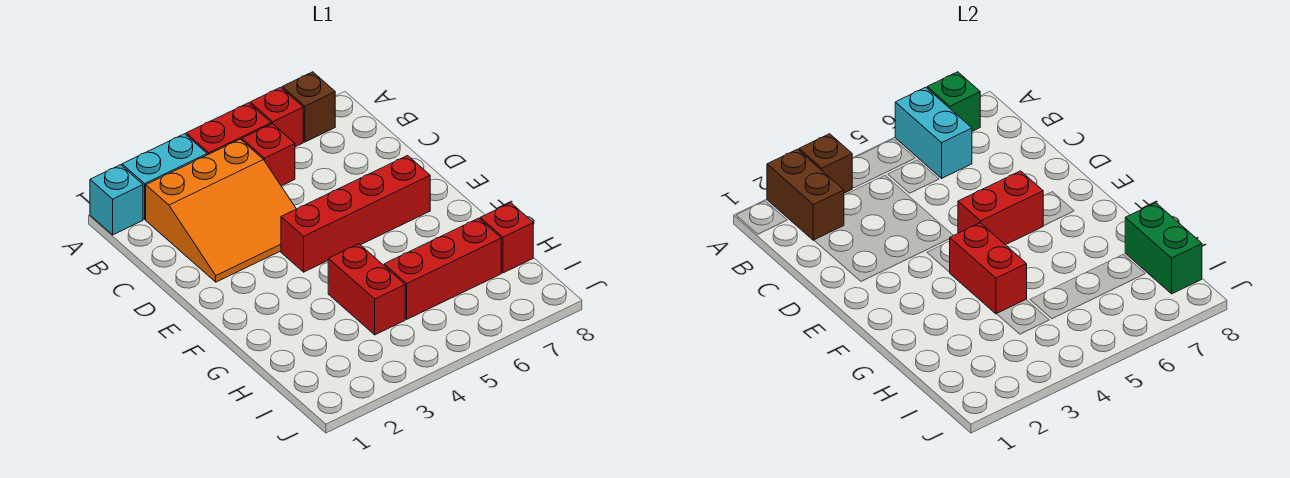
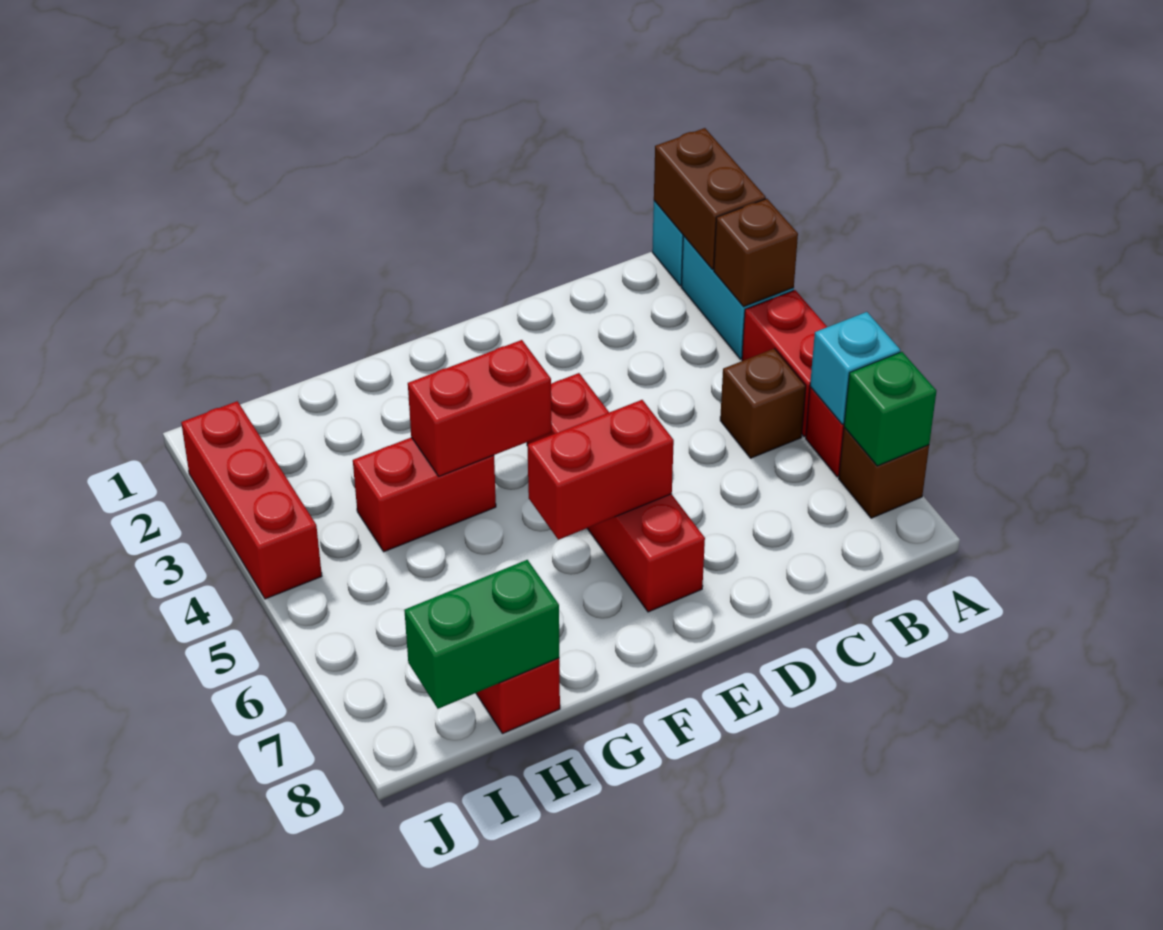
brown 1x2 brick [767,149,844,240] -> brown 1x2 brick turned to [654,128,766,269]
cyan 1x2 brick [895,87,972,178] -> cyan 1x1 brick [810,312,900,424]
orange 3x3 slope [146,139,296,282] -> none
red 1x1 brick [242,124,295,186] -> brown 1x1 brick [720,349,806,458]
red 1x2 brick [958,171,1043,245] -> red 1x2 brick turned to [528,400,674,540]
red 1x3 brick [384,218,501,319] -> red 1x3 brick moved to [181,401,322,599]

